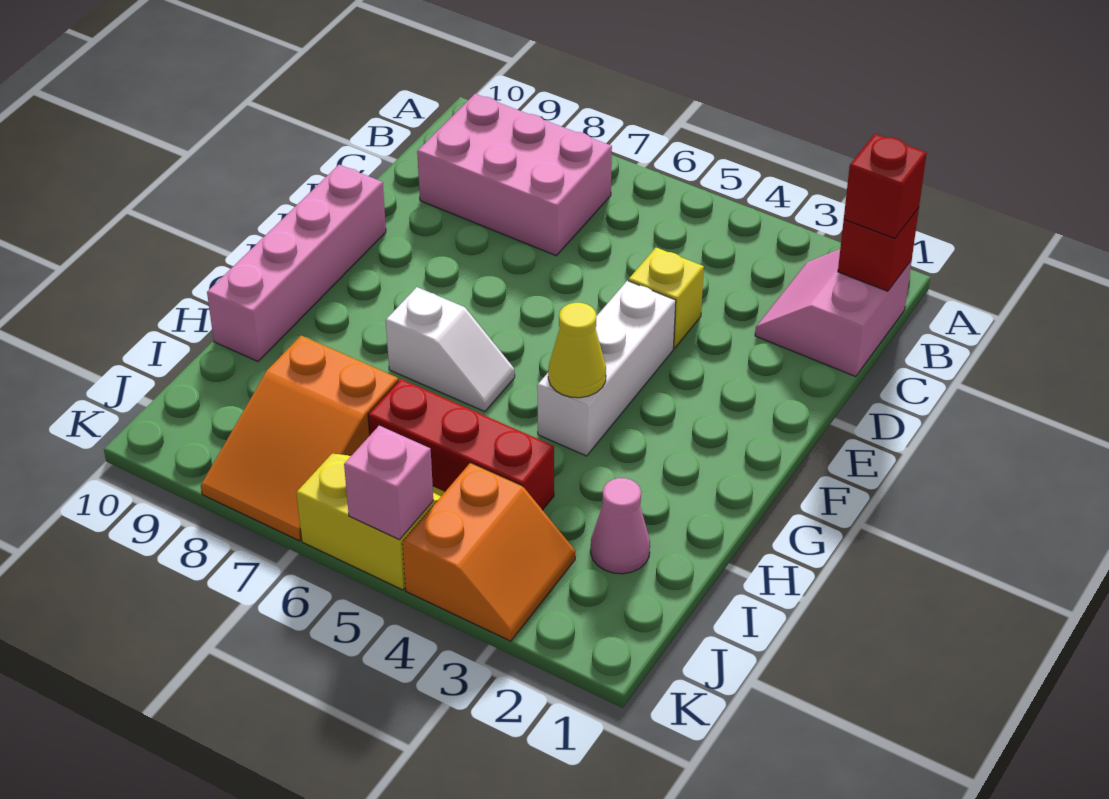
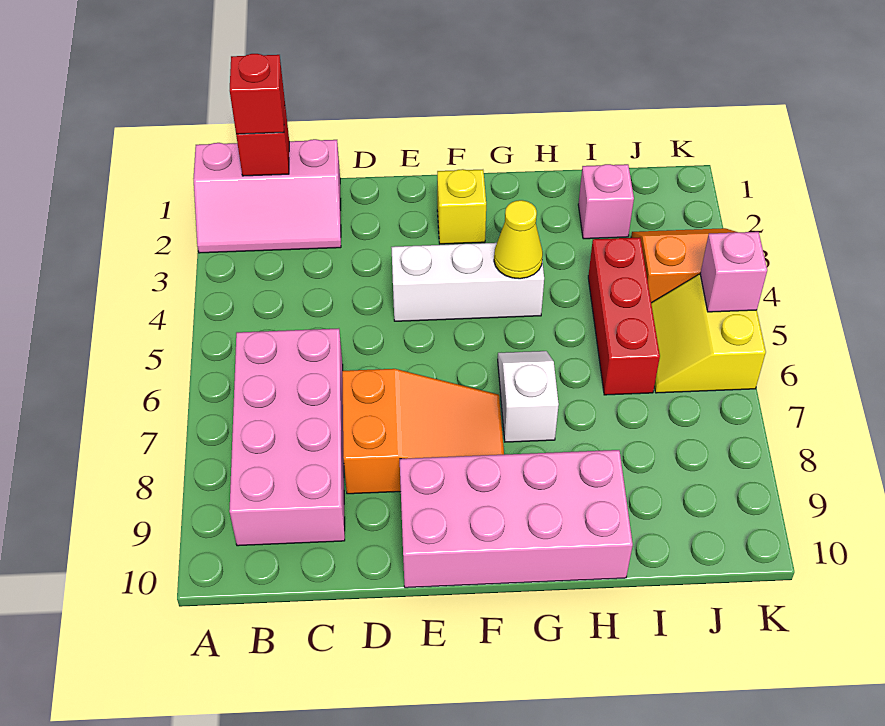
pink 2x2 slope [755,249,912,377] -> pink 2x3 slope [193,139,341,253]
pink 2x3 brick [417,94,612,256] -> pink 2x4 brick [229,329,345,546]
yellow 1x1 brick [629,248,704,348] -> yellow 1x1 brick moved to [437,169,486,244]
pink 1x4 brick [207,165,386,361] -> pink 2x4 brick [400,450,633,588]
pink 1x1 cone [591,478,650,574] -> pink 1x1 brick [578,164,634,239]
orange 2x3 slope [201,336,398,541] -> orange 2x3 slope moved to [342,369,504,494]

